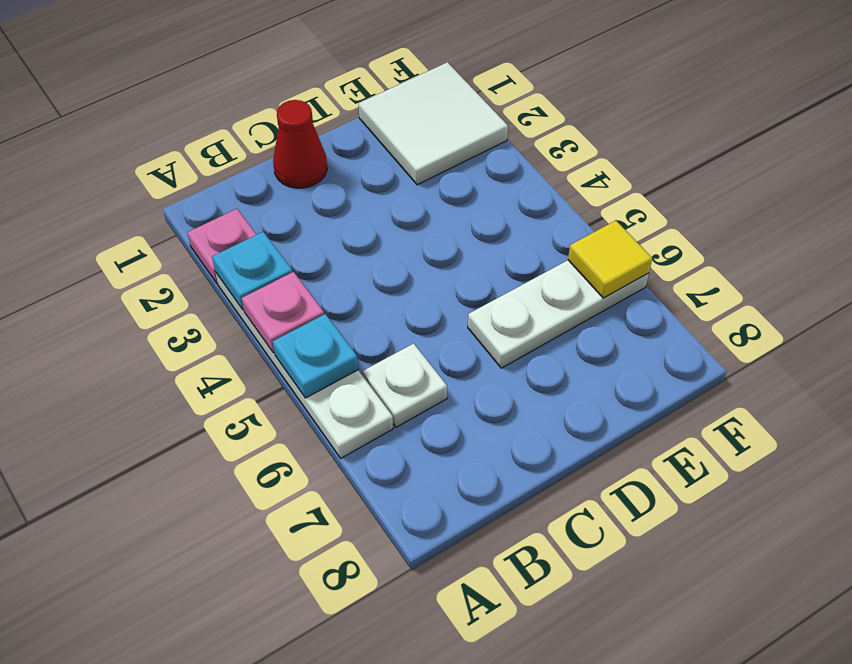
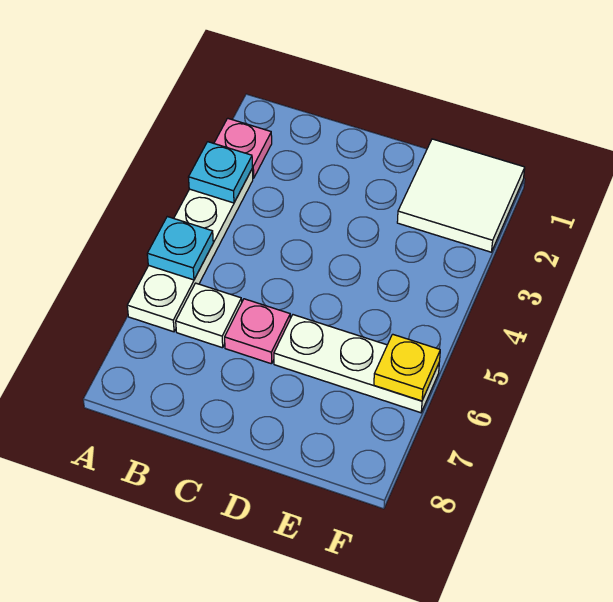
pink 1x1 plate [242,272,324,353] -> pink 1x1 plate moved to [225,299,290,364]
red 1x1 cone [273,100,327,188] -> none
yellow 1x1 tile [568,221,652,298] -> yellow 1x1 plate [374,334,440,401]

